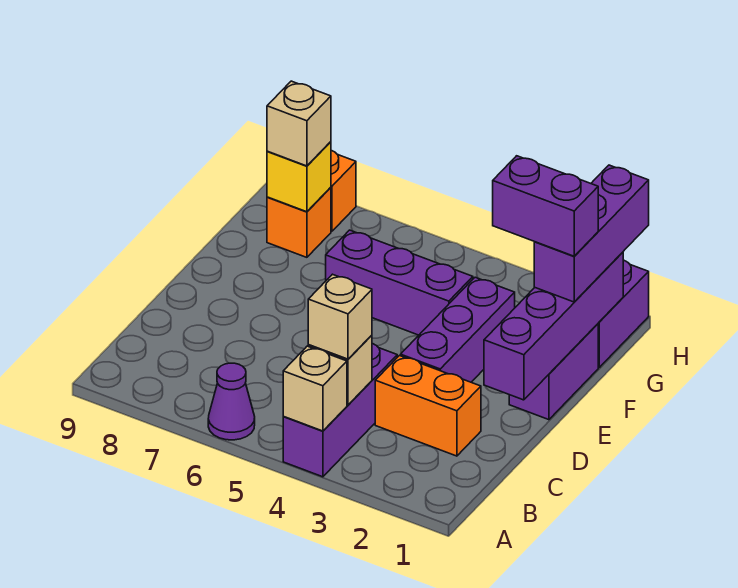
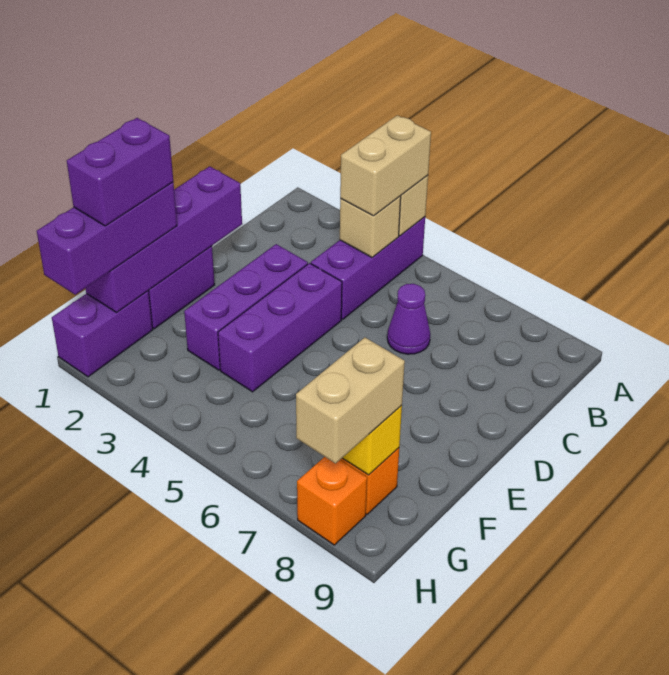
purple 1x1 cone [208,363,255,440] -> purple 1x1 cone moved to [387,284,430,354]
tan 1x1 brick [308,274,372,359] -> tan 1x2 brick [340,115,431,216]
orange 1x2 brick [375,356,481,456] -> none
purple 1x2 brick [493,156,598,256] -> purple 1x2 brick turned to [67,118,173,226]
purple 1x3 brick [326,230,473,335] -> purple 1x3 brick turned to [218,263,342,392]
tan 1x1 brick [267,81,331,166] -> tan 1x2 brick [296,337,405,463]

